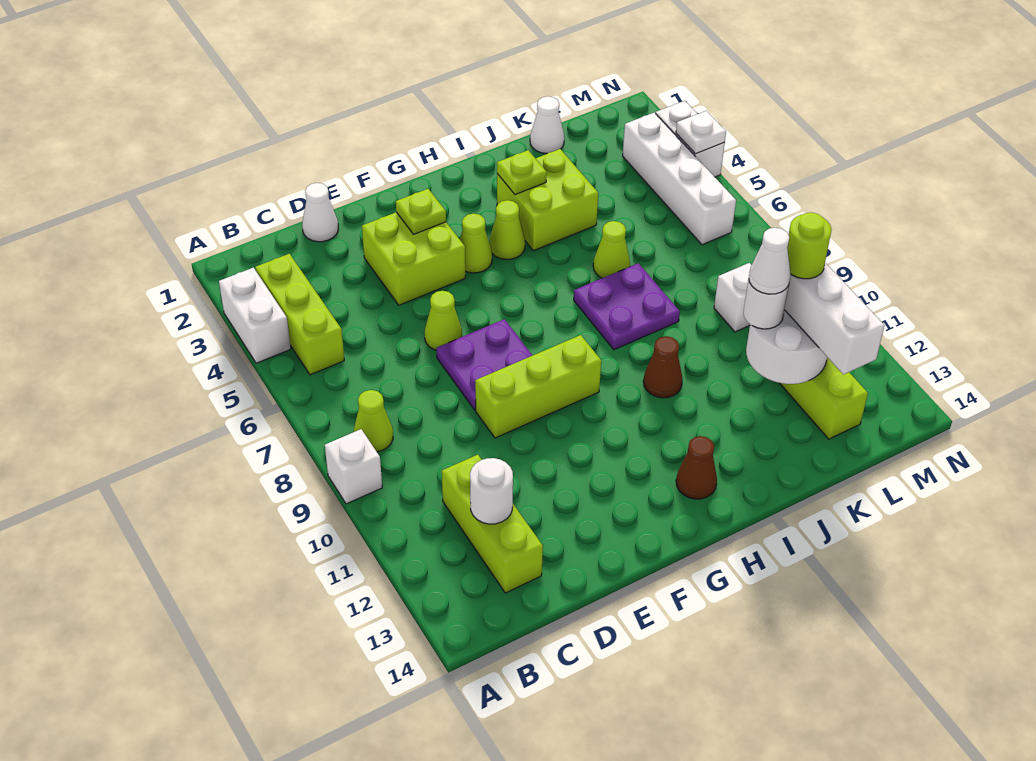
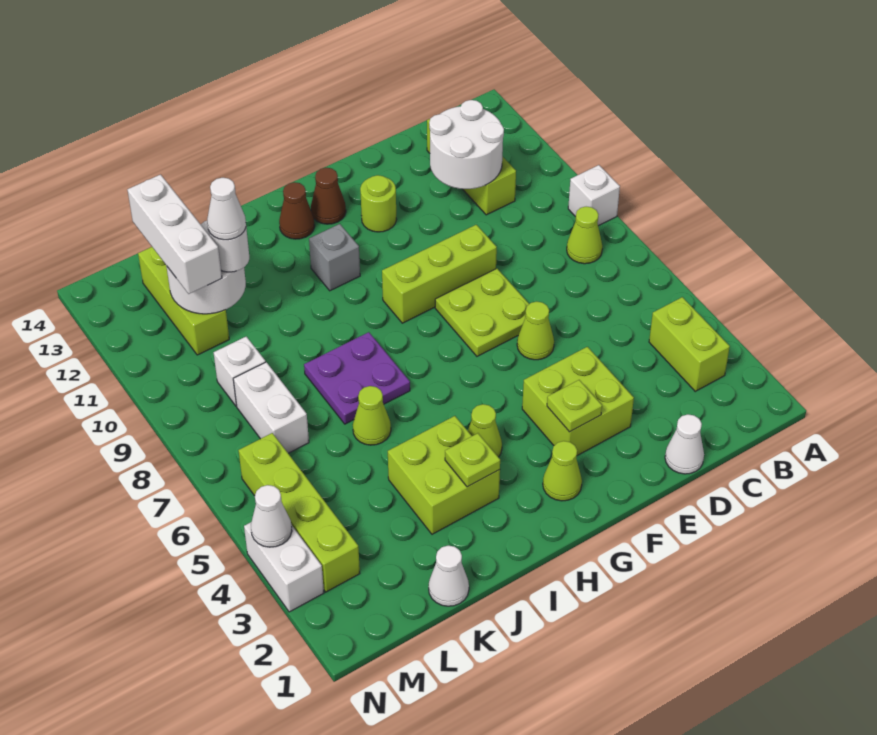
white 1x2 brick [219,268,291,363] -> white 1x2 brick moved to [233,362,309,453]
lime 1x3 brick [255,254,344,375] -> lime 1x2 brick [649,297,730,391]
white 1x1 round brick [470,458,513,524] -> white 2x2 round brick [429,100,504,189]
purple 2x2 plate [436,319,532,410] -> lime 2x2 plate [435,269,529,356]
lime 1x1 cone [460,214,492,273] -> lime 1x1 cone moved to [543,441,582,501]
none -> grey 1x1 brick [309,224,360,291]
brown 1x1 cone [643,336,682,398] -> brown 1x1 cone moved to [311,168,346,224]
lime 1x1 round brick [787,213,831,279] -> lime 1x1 round brick moved to [360,175,396,232]
white 1x4 brick [623,113,736,245] -> lime 1x4 brick [239,433,360,592]
white 1x1 plate [676,111,726,154] -> white 1x1 cone [251,485,292,547]

